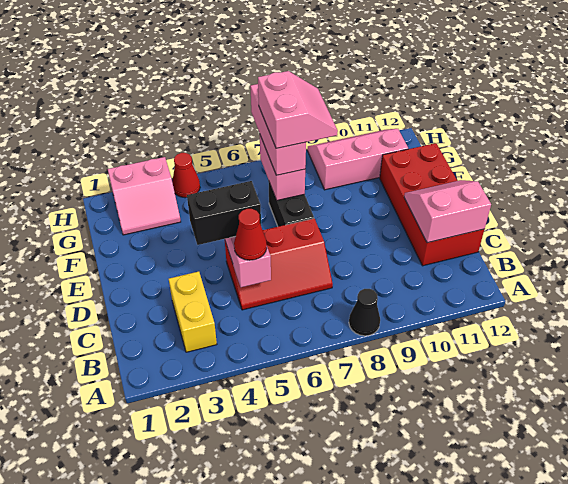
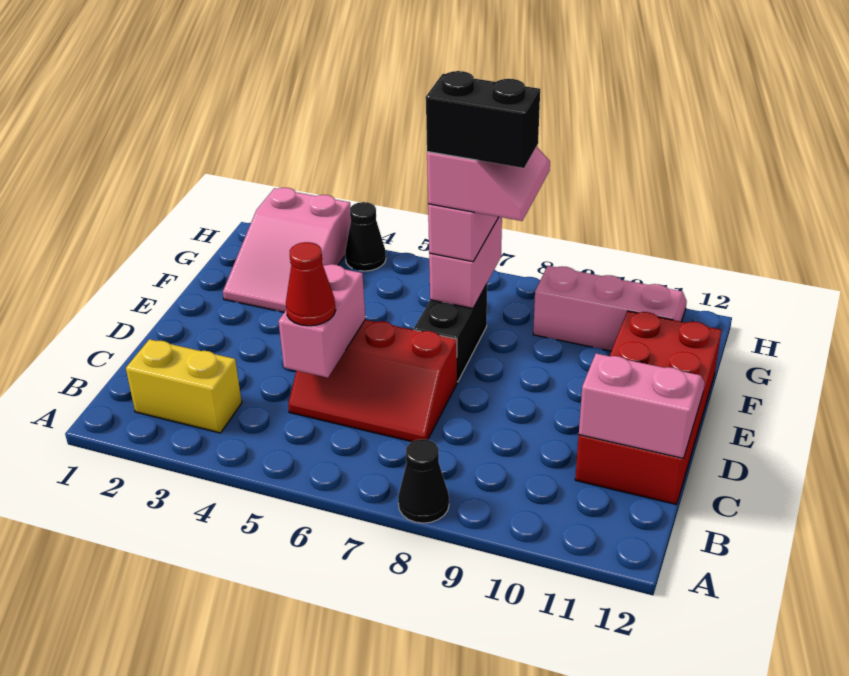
yellow 1x2 brick [169,271,217,352] -> yellow 1x2 brick turned to [126,339,242,433]
black 1x2 brick [187,181,261,245] -> black 1x2 brick moved to [426,71,540,168]
pink 2x2 slope [108,157,181,235] -> pink 2x3 slope [223,188,351,312]
red 1x1 cone [172,153,200,198] -> black 1x1 cone [345,202,386,271]

